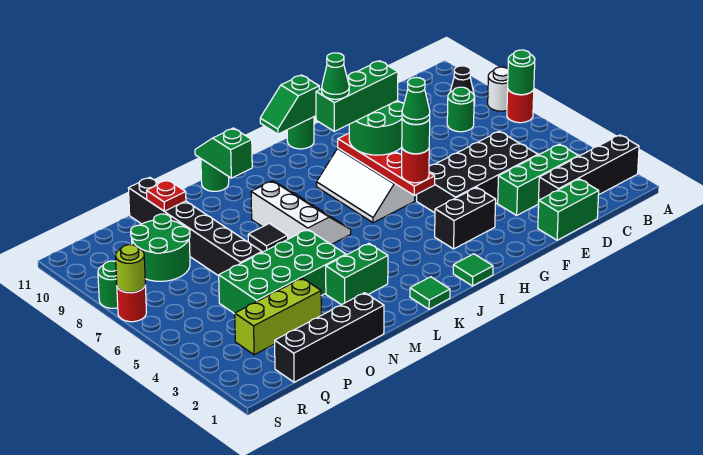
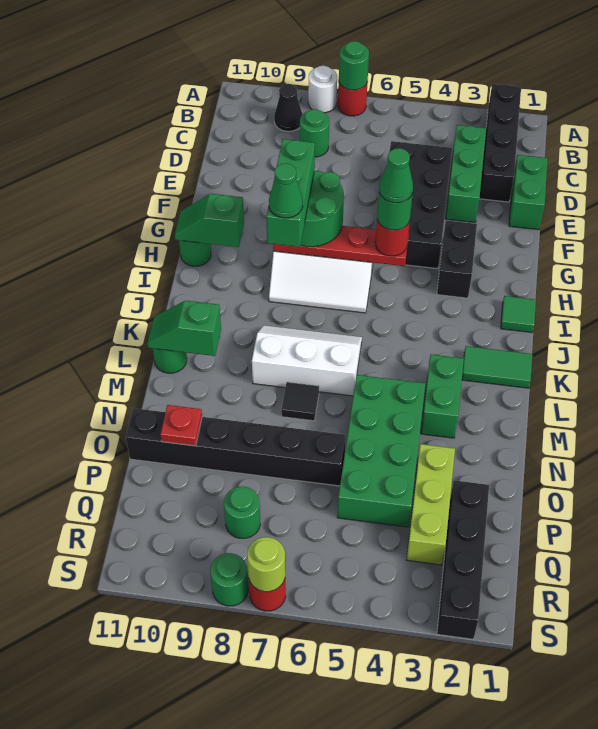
green 1x2 slope [260,75,319,134] -> green 1x2 slope turned to [175,194,244,247]
green 1x1 tile [410,277,450,309] -> green 1x2 tile [462,346,532,388]
black 1x4 brick [275,293,384,382] -> black 1x4 brick moved to [437,480,489,639]
green 2x2 round brick [131,214,190,281] -> green 1x1 round brick [224,487,260,538]

